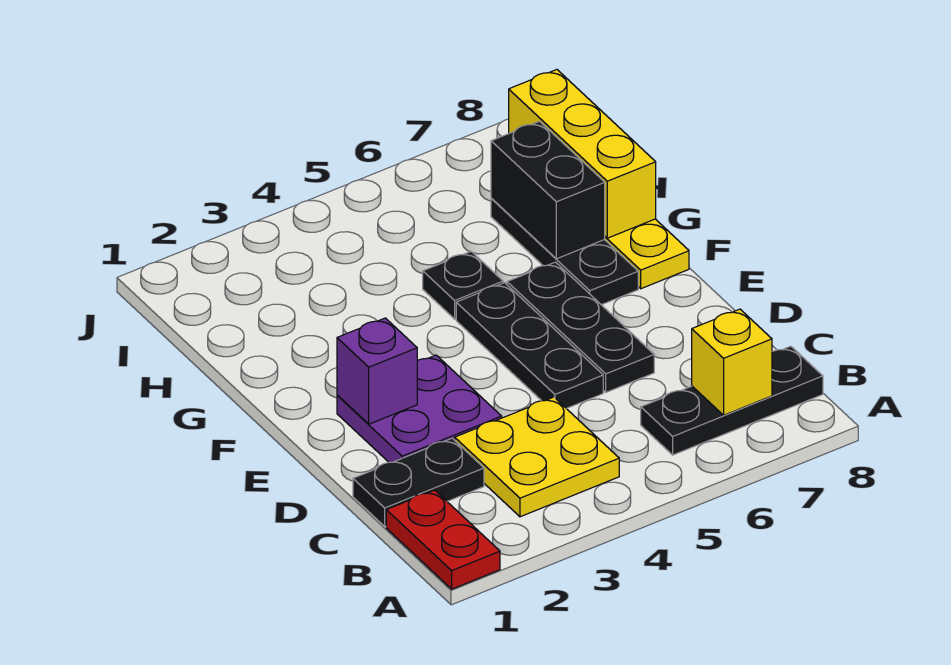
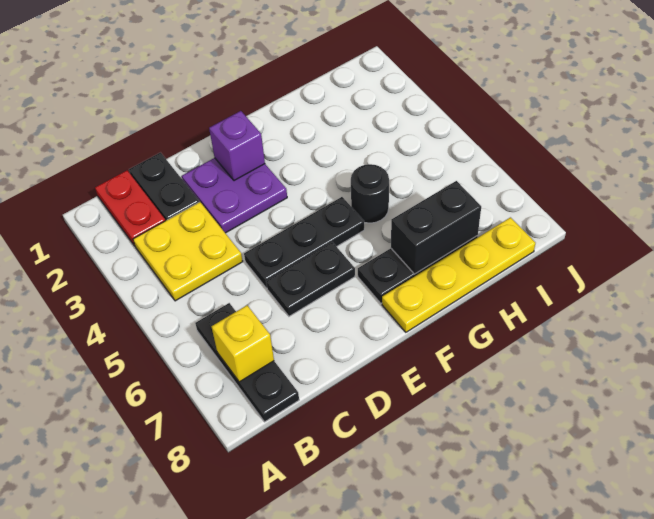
red 1x2 plate [386,490,500,589] -> red 1x2 plate turned to [95,171,165,246]
black 1x3 plate [507,262,654,392] -> black 1x2 plate [266,242,355,316]
black 1x1 plate [423,252,503,319] -> black 1x1 round brick [351,164,389,223]
yellow 1x3 brick [509,70,656,238] -> none

